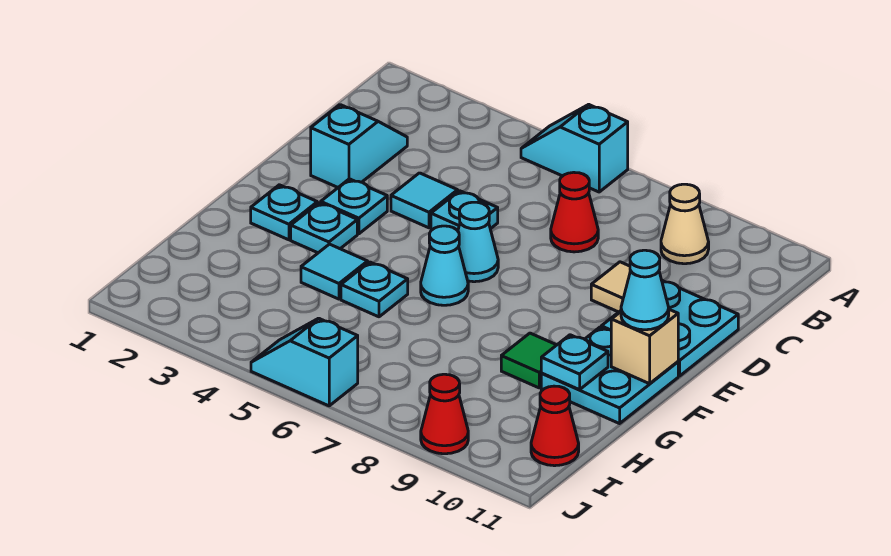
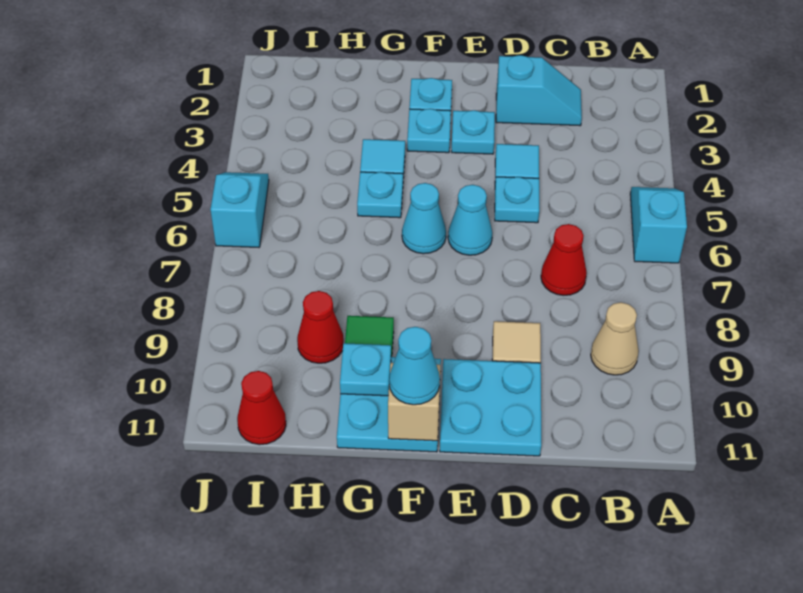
red 1x1 cone [421,374,468,454] -> red 1x1 cone moved to [297,291,344,363]

